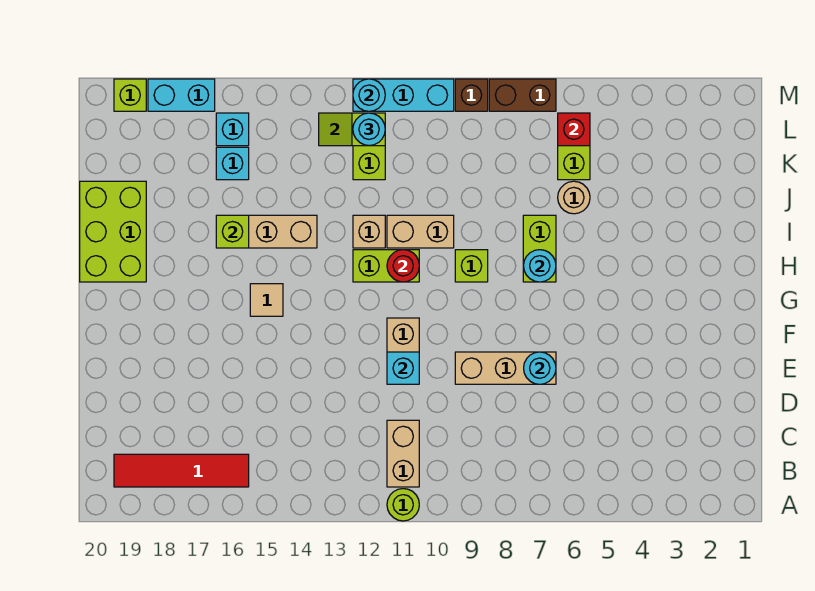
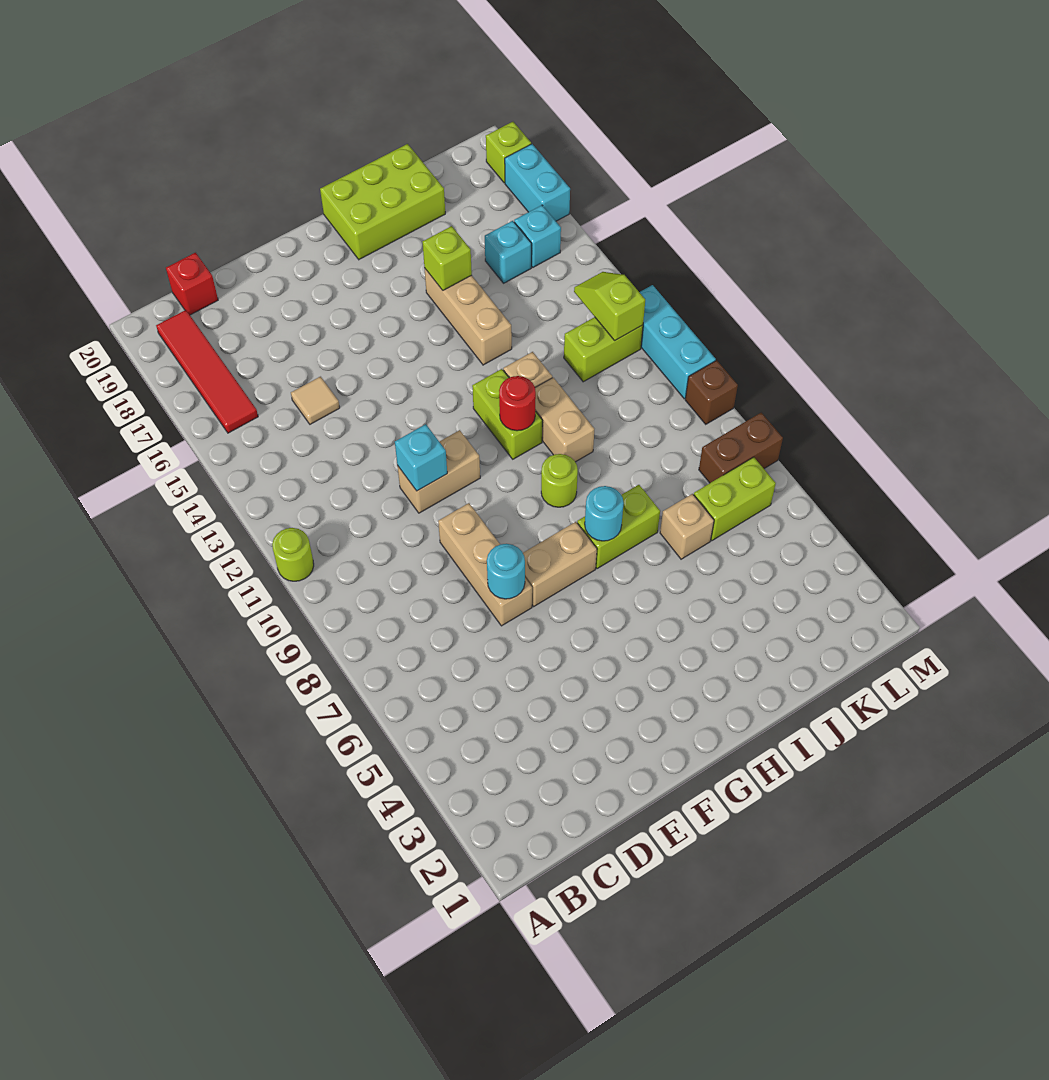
tan 1x2 brick [387,420,419,487] -> tan 1x2 brick moved to [523,522,597,606]
tan 1x1 tile [250,284,283,316] -> tan 1x1 tile moved to [291,377,340,424]
lime 1x1 brick [455,250,488,282] -> lime 1x1 round brick [541,454,578,507]
tan 1x1 round brick [558,181,590,214] -> tan 1x1 brick [660,494,714,559]
red 1x1 brick [558,113,590,146] -> red 1x1 brick moved to [166,253,218,315]
cyan 1x1 round brick [353,113,385,146] -> none
brown 1x2 brick [489,79,556,111] -> brown 1x2 brick turned to [699,413,783,483]
cyan 1x1 round brick [353,79,385,111] -> none

